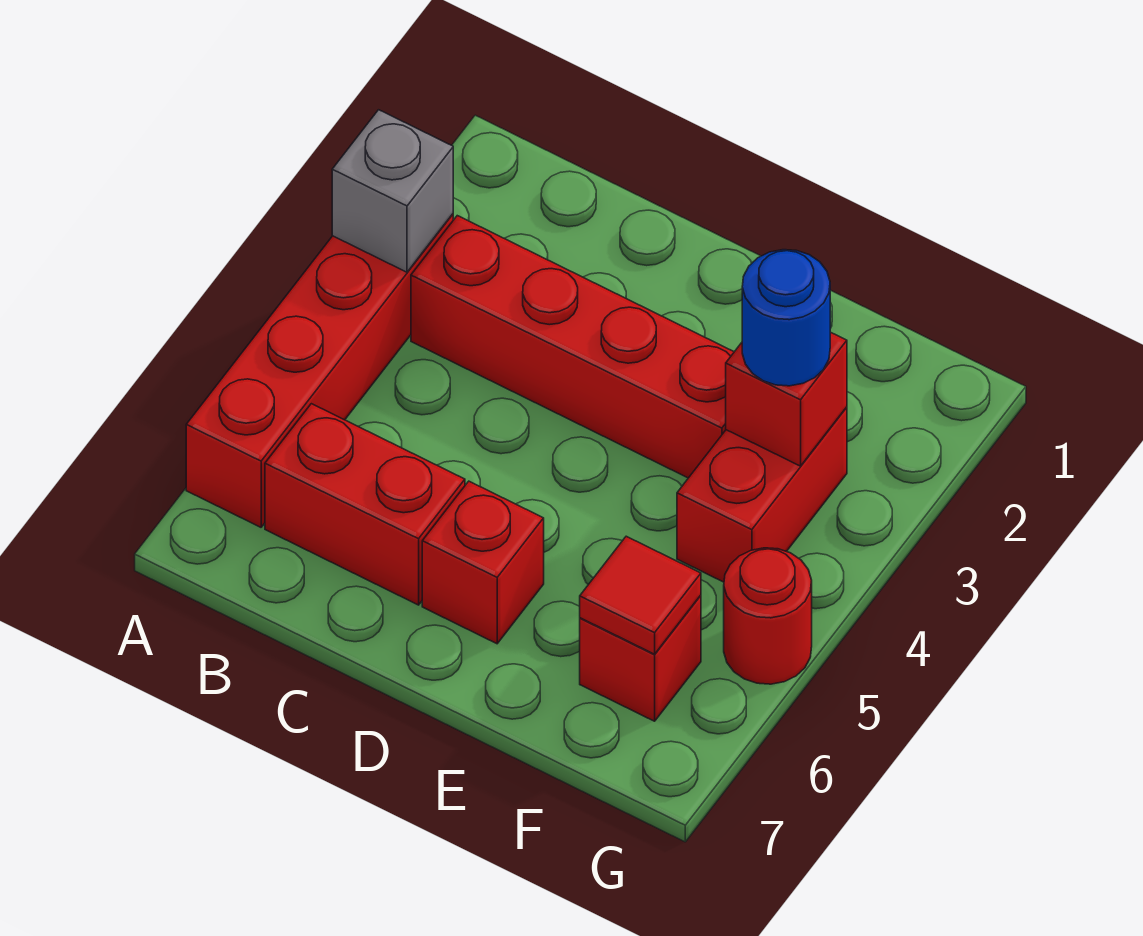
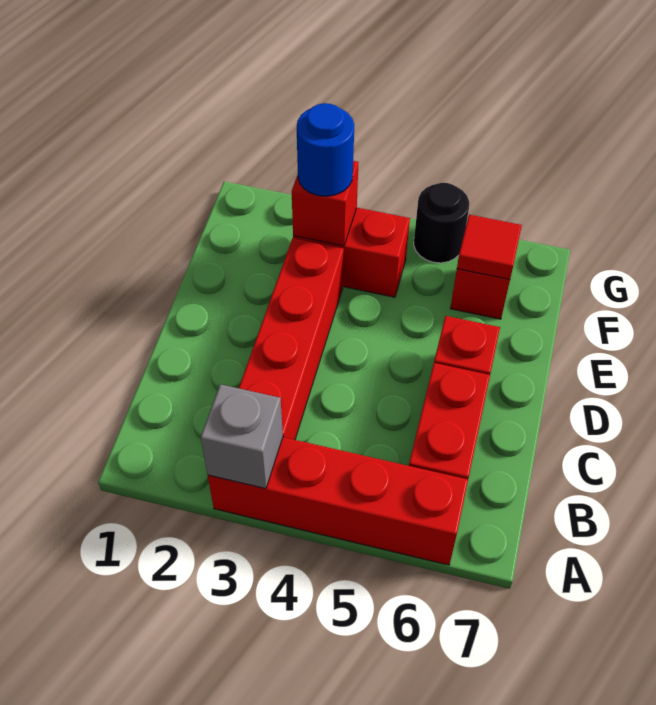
red 1x1 round brick [724,548,812,684] -> black 1x1 round brick [414,183,469,263]

